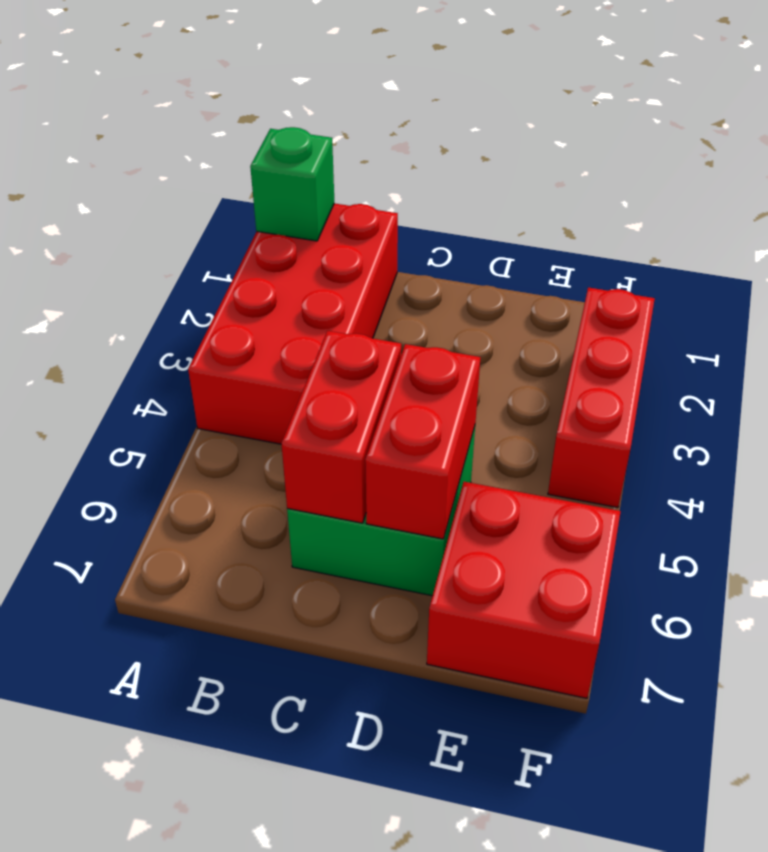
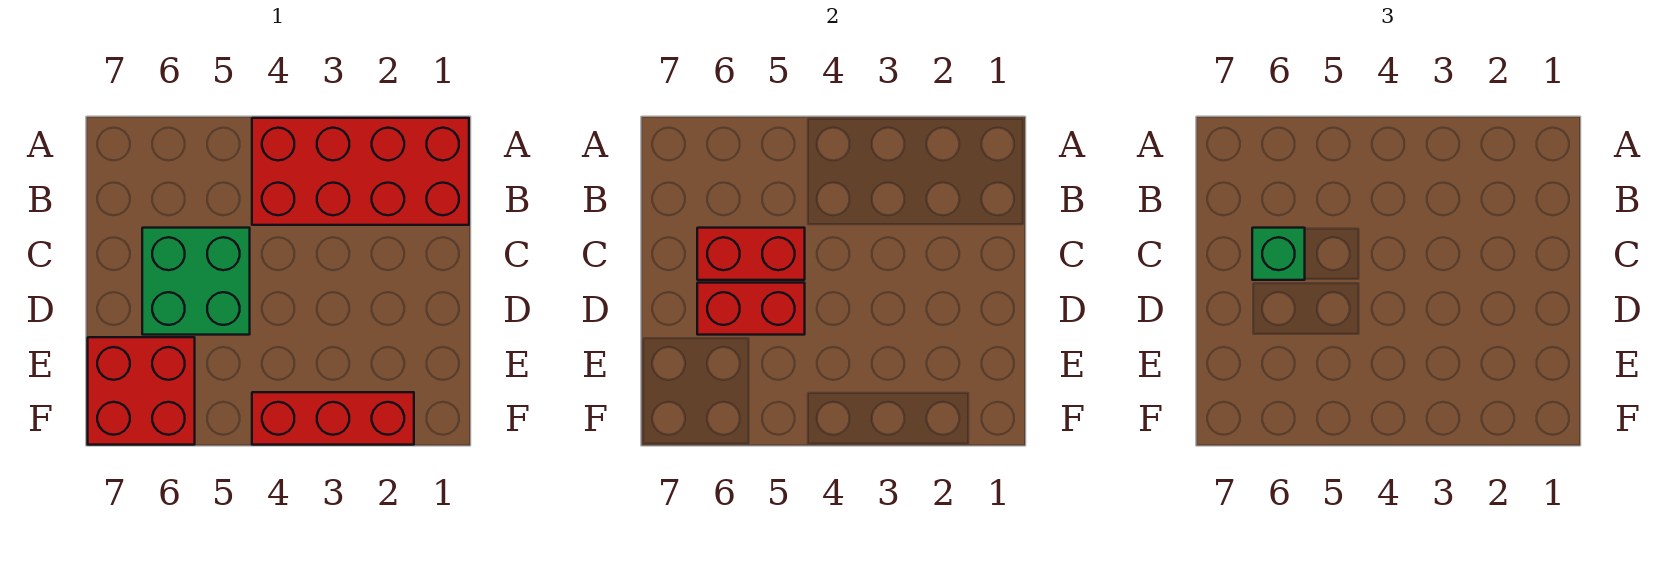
green 1x1 brick [250,127,334,241] -> green 1x1 brick moved to [1252,228,1305,280]

